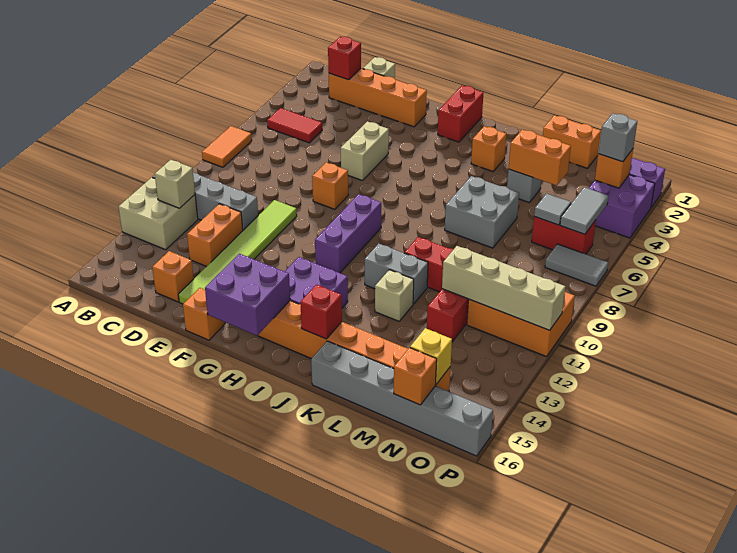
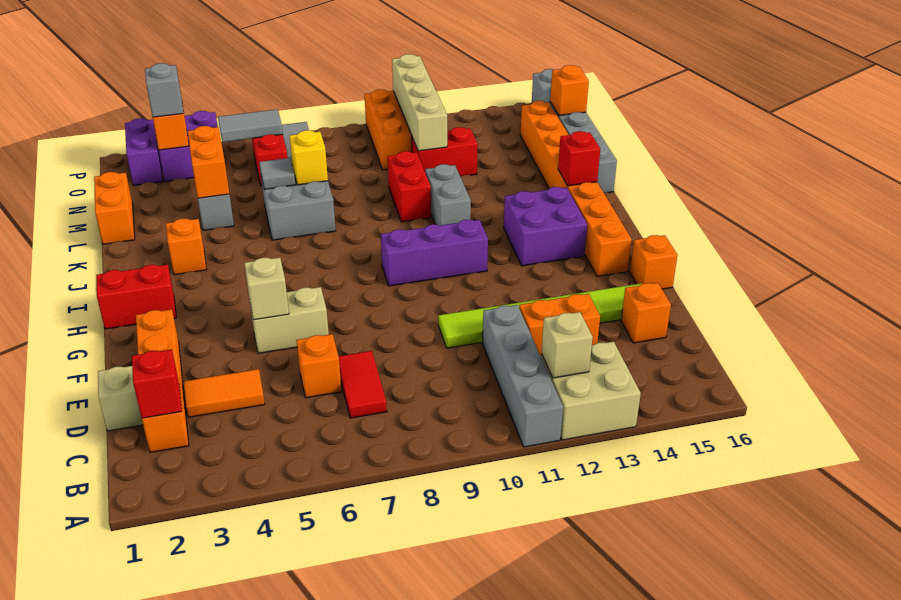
orange 1x2 tile [202,126,252,167] -> orange 1x2 tile moved to [183,369,265,417]
red 1x2 tile [267,108,322,143] -> red 1x2 tile moved to [338,351,387,418]
orange 1x1 brick [312,163,348,209] -> orange 1x1 brick moved to [296,334,342,398]
purple 2x2 brick [205,254,290,336] -> none
tan 1x1 brick [375,270,414,321] -> tan 1x1 brick moved to [244,258,289,320]
grey 1x1 tile [534,193,571,225] -> grey 1x1 tile moved to [259,158,295,189]
yellow 1x1 brick [410,328,452,384] -> yellow 1x1 brick moved to [290,130,328,185]

